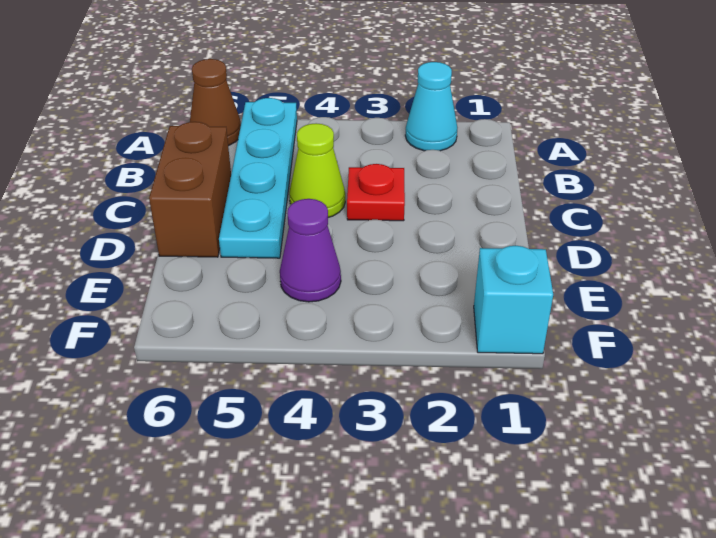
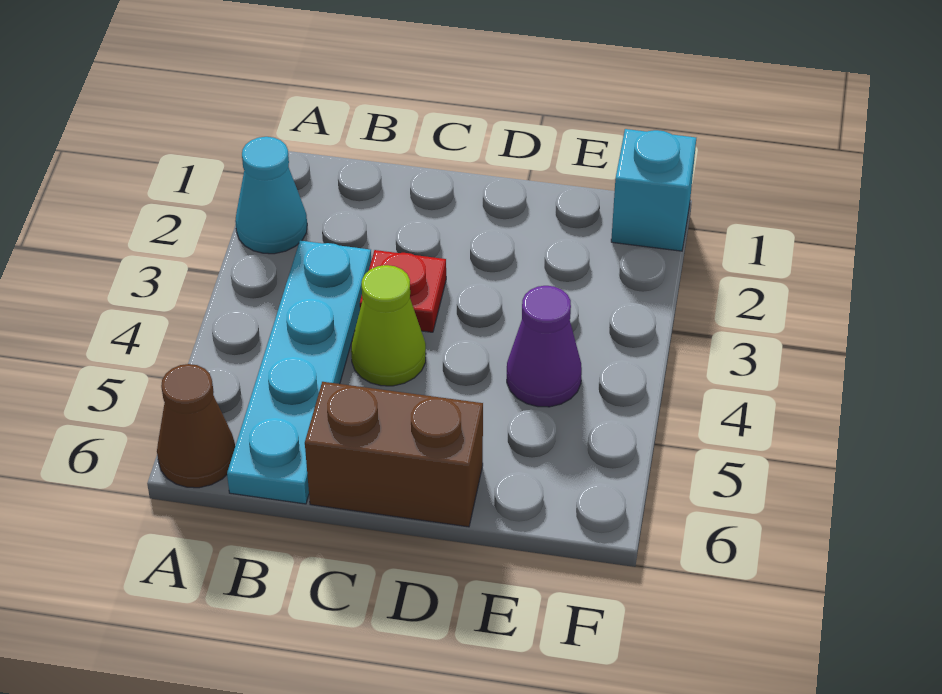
cyan 1x4 plate [219,98,297,258] -> cyan 1x4 plate turned to [227,241,371,504]

